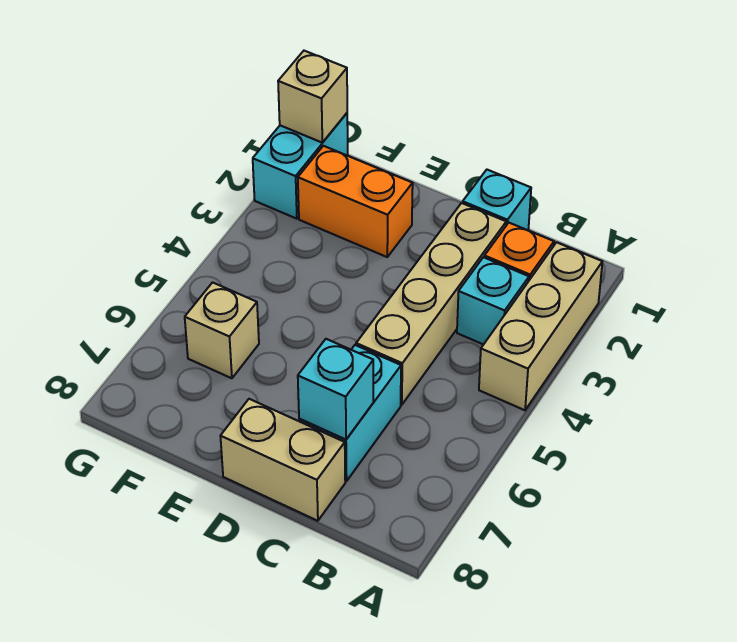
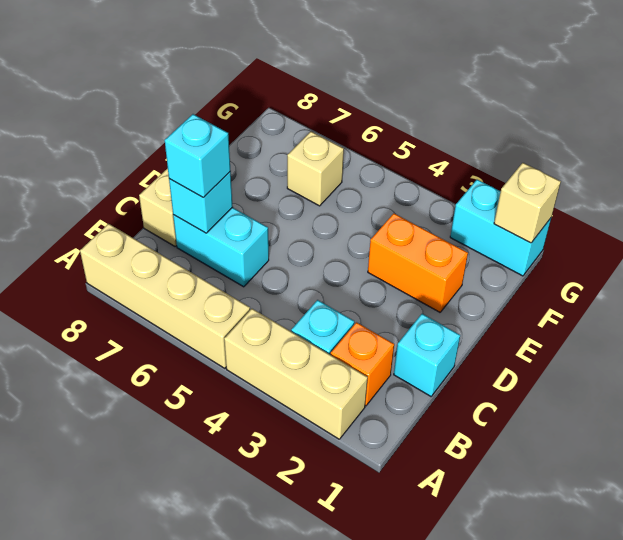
tan 1x4 brick [356,203,506,405] -> tan 1x4 brick moved to [80,224,250,368]
none -> cyan 1x1 brick [165,114,230,198]
orange 1x2 brick [298,146,413,257] -> orange 1x2 brick turned to [368,214,468,312]

